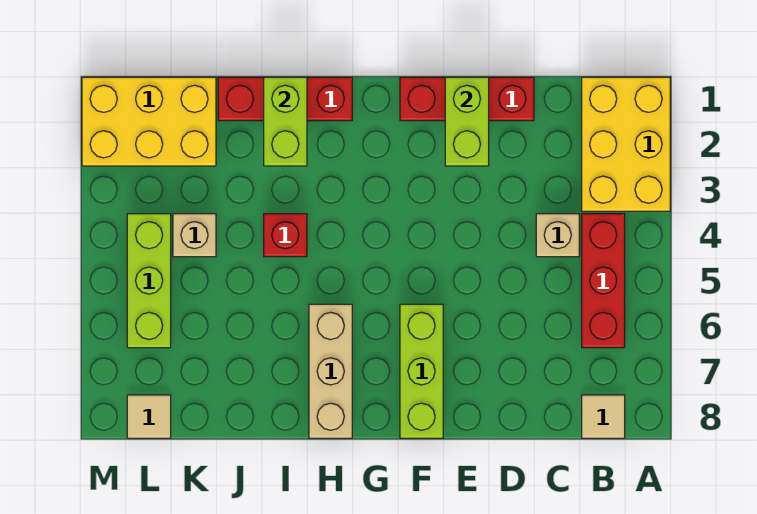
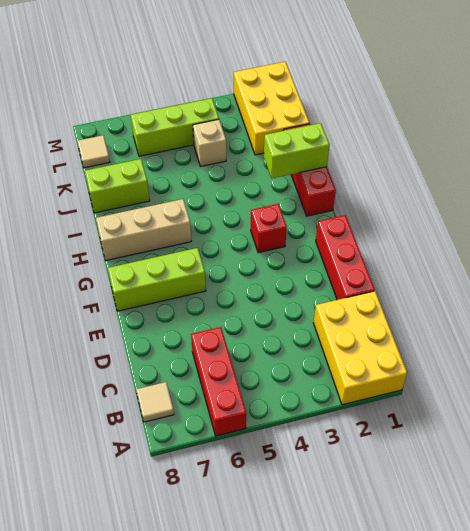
yellow 2x3 brick [582,77,670,211] -> yellow 2x3 brick turned to [314,291,407,405]
red 1x3 brick [582,214,625,348] -> red 1x3 brick turned to [191,327,246,436]
tan 1x1 brick [536,214,579,257] -> none
lime 1x2 brick [445,77,489,166] -> lime 1x2 brick moved to [85,159,150,213]
red 1x1 brick [264,214,307,257] -> red 1x1 brick moved to [251,204,287,253]

